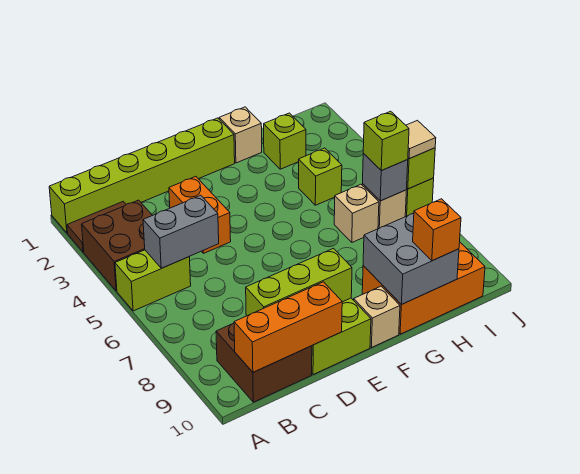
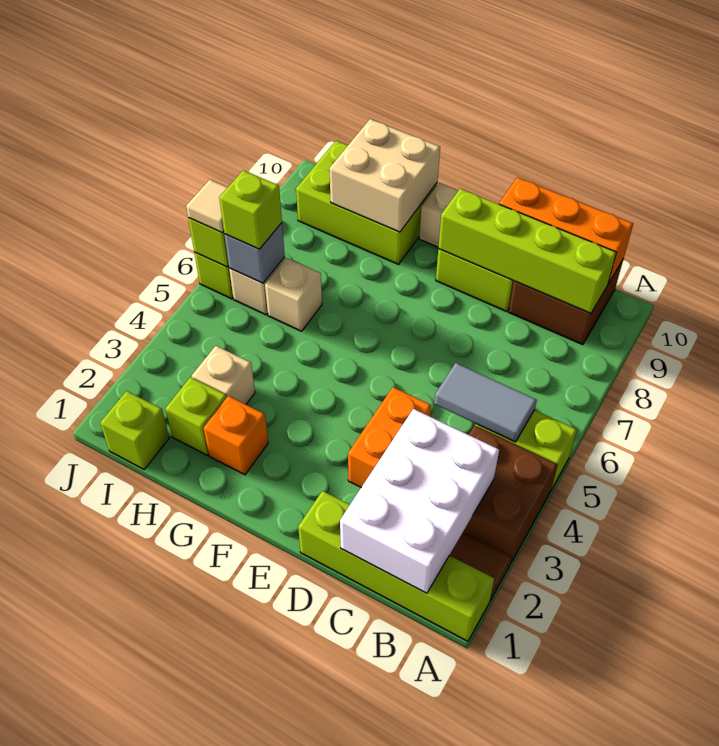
lime 1x6 brick [49,118,235,233] -> lime 1x4 brick [298,491,494,641]
none -> white 2x3 brick [340,409,499,593]
grey 1x2 brick [143,195,219,268] -> grey 1x2 tile [434,363,537,442]
lime 1x3 brick [246,249,352,316] -> lime 1x4 brick [438,189,616,313]
tan 1x1 brick [219,107,262,163] -> tan 1x1 brick moved to [192,346,255,404]
orange 2x3 brick [362,243,485,334] -> lime 2x3 brick [296,141,438,264]
grey 2x2 brick [363,213,459,305] -> tan 2x2 brick [330,119,440,232]
lime 1x1 brick [299,148,342,205] -> lime 1x1 brick moved to [100,391,169,470]
orange 1x1 brick [413,199,461,261] -> orange 1x1 brick moved to [204,396,268,475]

